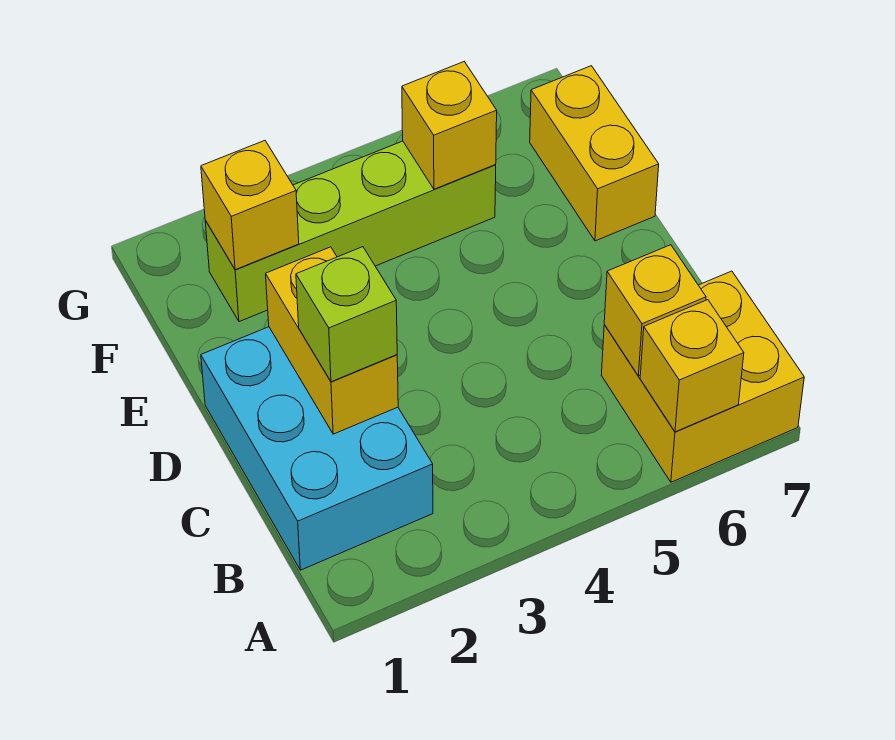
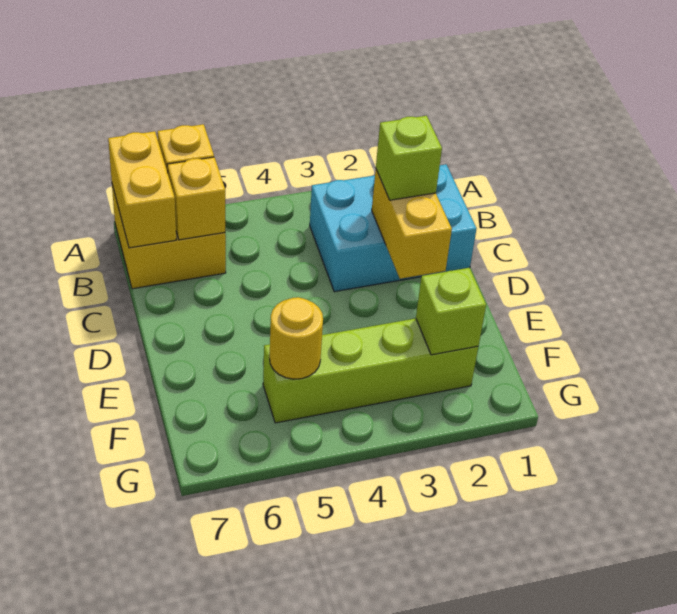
cyan 2x3 brick [201,327,433,570] -> cyan 2x3 brick turned to [310,164,477,292]
yellow 1x2 brick [530,66,659,241] -> yellow 1x2 brick moved to [108,131,176,248]
yellow 1x1 brick [201,141,299,270] -> lime 1x1 brick [416,268,486,355]
yellow 1x1 brick [402,62,497,189] -> yellow 1x1 round brick [270,297,323,379]

